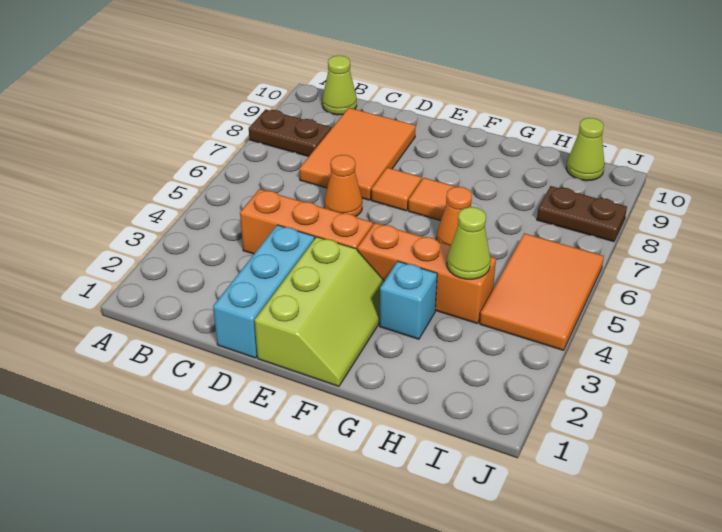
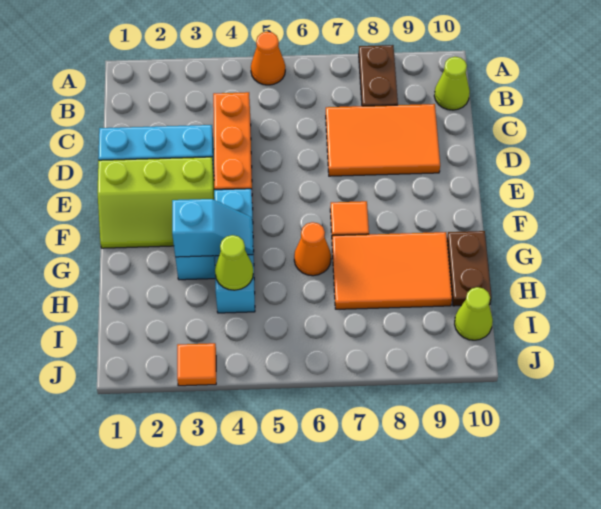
orange 1x1 cone [324,155,362,217] -> orange 1x1 cone moved to [251,32,285,85]
orange 1x1 tile [371,168,422,211] -> orange 1x1 tile moved to [177,343,216,386]
orange 1x3 brick [357,223,496,324] -> cyan 1x3 brick [214,189,255,313]
none -> cyan 1x2 slope [172,199,253,257]
orange 2x3 tile [480,233,604,350] -> orange 2x3 tile moved to [332,232,452,309]
brown 1x2 plate [537,186,627,242] -> brown 1x2 plate moved to [447,231,492,306]

